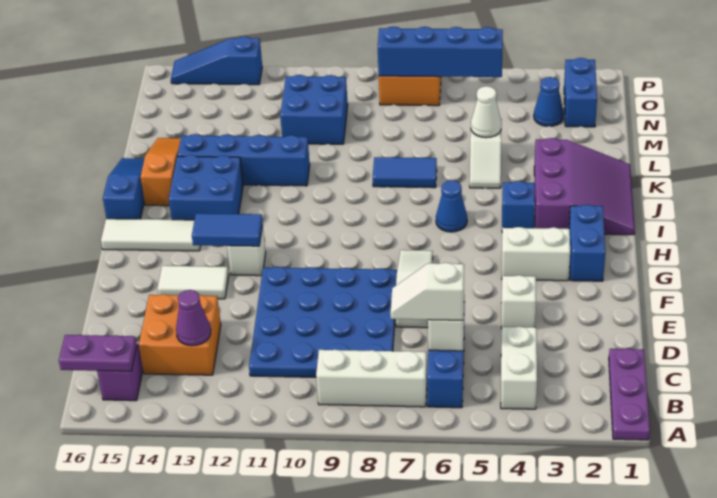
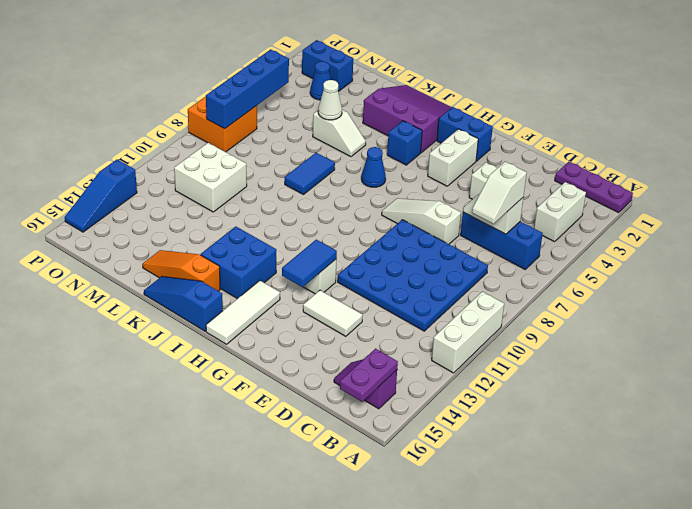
white 1x2 brick [501,326,537,409] -> white 1x2 brick turned to [534,182,586,242]
white 1x3 brick [316,350,427,407] -> white 1x3 brick moved to [432,291,504,373]
orange 2x2 brick [139,294,221,375] -> none
purple 1x1 cone [176,290,211,346] -> none
white 1x2 tile [157,266,229,299] -> white 1x2 tile turned to [303,290,362,336]
blue 1x4 brick [177,134,310,186] -> none
blue 2x2 brick [280,75,348,144] -> white 2x2 brick [174,143,247,212]

